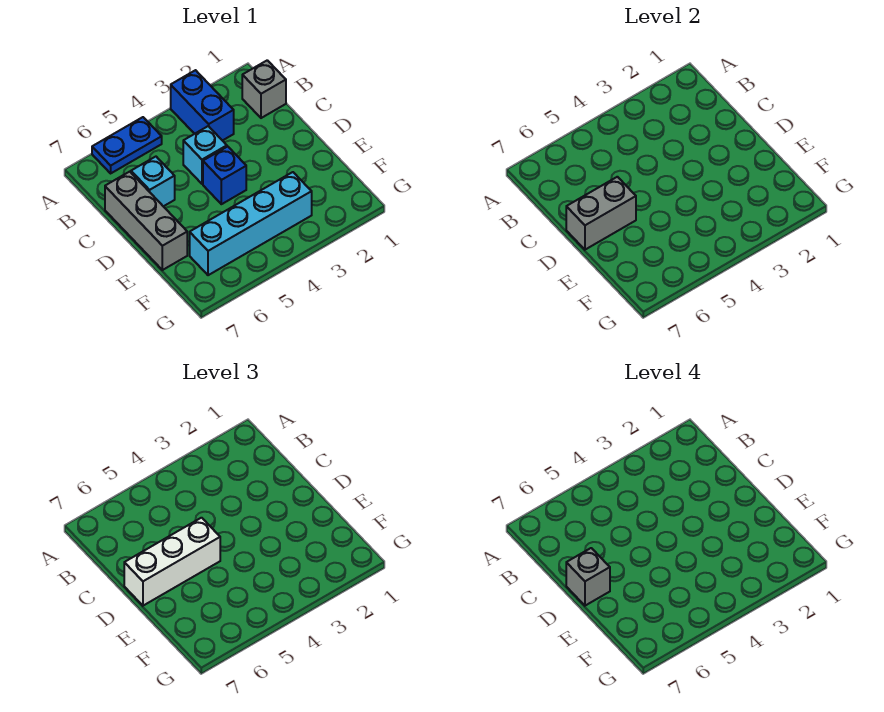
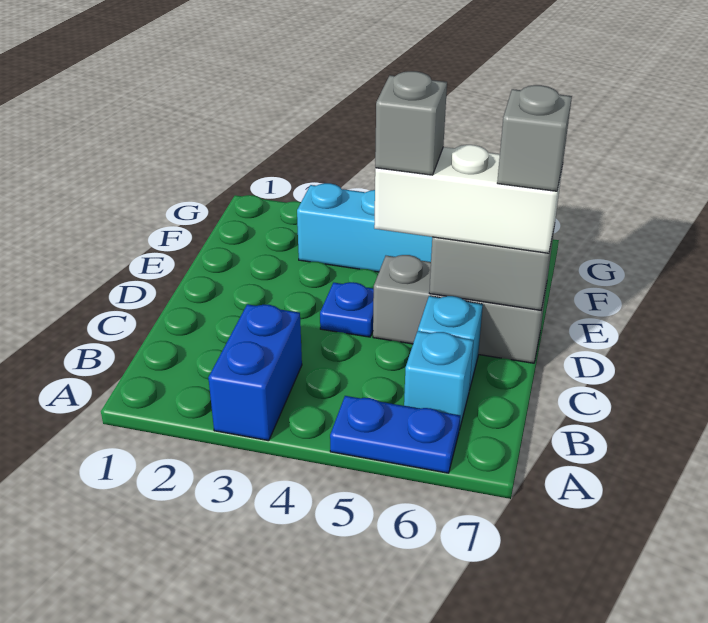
grey 1x1 brick [242,60,286,118] -> grey 1x1 brick moved to [375,71,447,175]
cyan 1x1 brick [183,126,227,184] -> cyan 1x1 brick moved to [404,331,473,430]
grey 1x3 brick [105,172,187,270] -> grey 1x3 brick turned to [373,255,547,363]
blue 1x1 brick [203,146,246,204] -> blue 1x1 plate [320,282,374,337]

